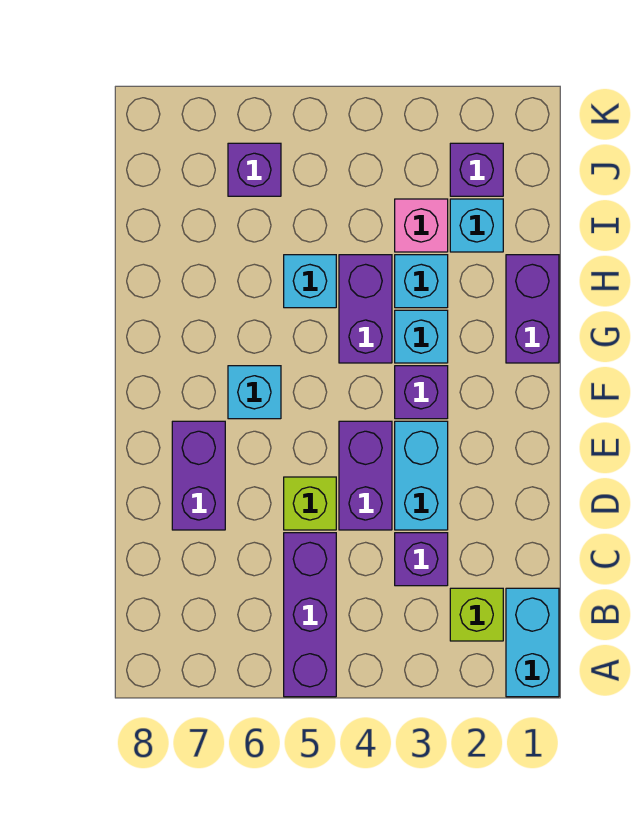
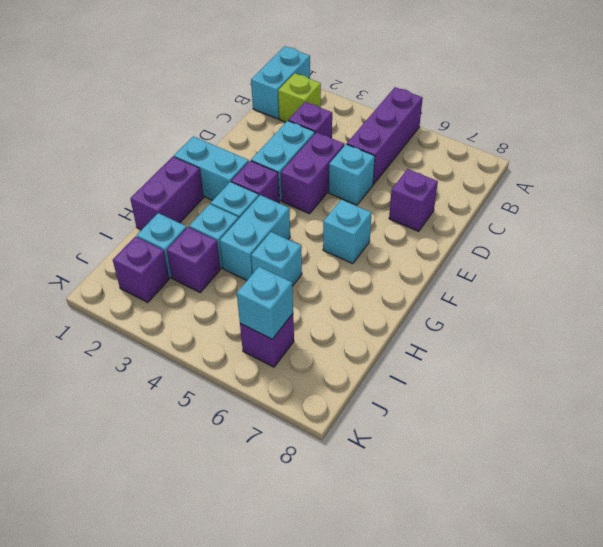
lime 1x1 brick [284,477,336,530] -> cyan 1x1 brick [329,144,375,205]
purple 1x2 brick [172,421,225,530] -> purple 1x1 brick [389,169,438,231]
none -> cyan 1x2 brick [174,136,249,200]
purple 1x2 brick [339,255,392,363] -> cyan 1x2 brick [220,195,290,280]
pink 1x1 brick [395,199,448,252] -> purple 1x1 brick [167,227,221,292]
none -> cyan 1x1 brick [237,267,293,339]

